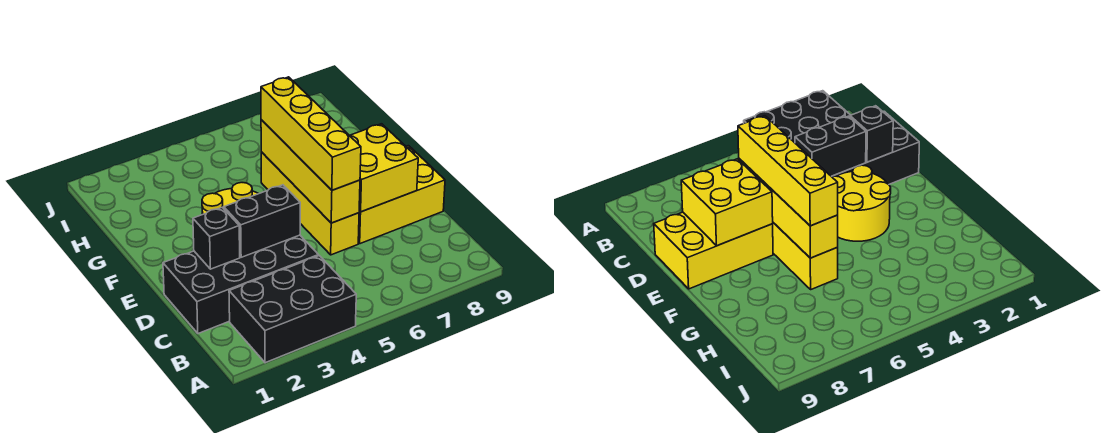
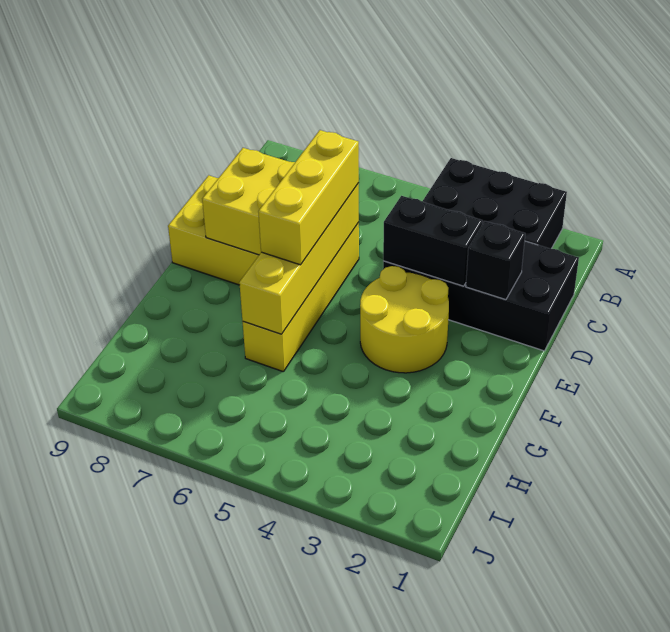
yellow 1x4 brick [261,77,361,190] -> yellow 1x3 brick [258,130,359,265]

